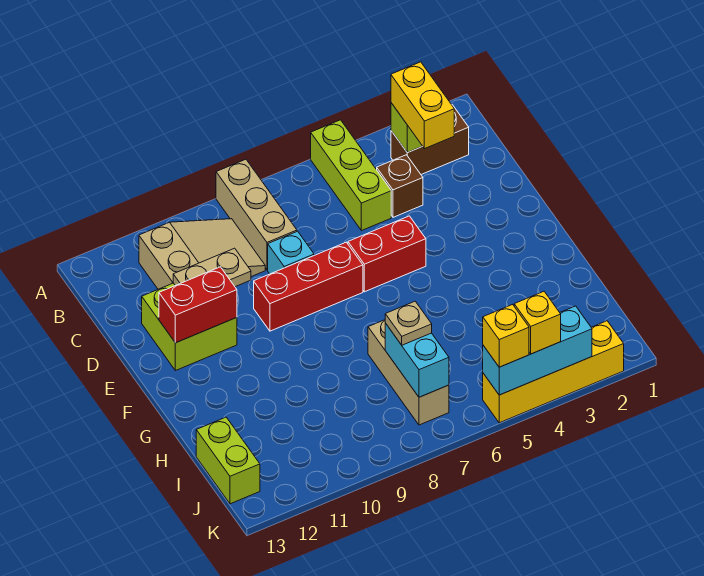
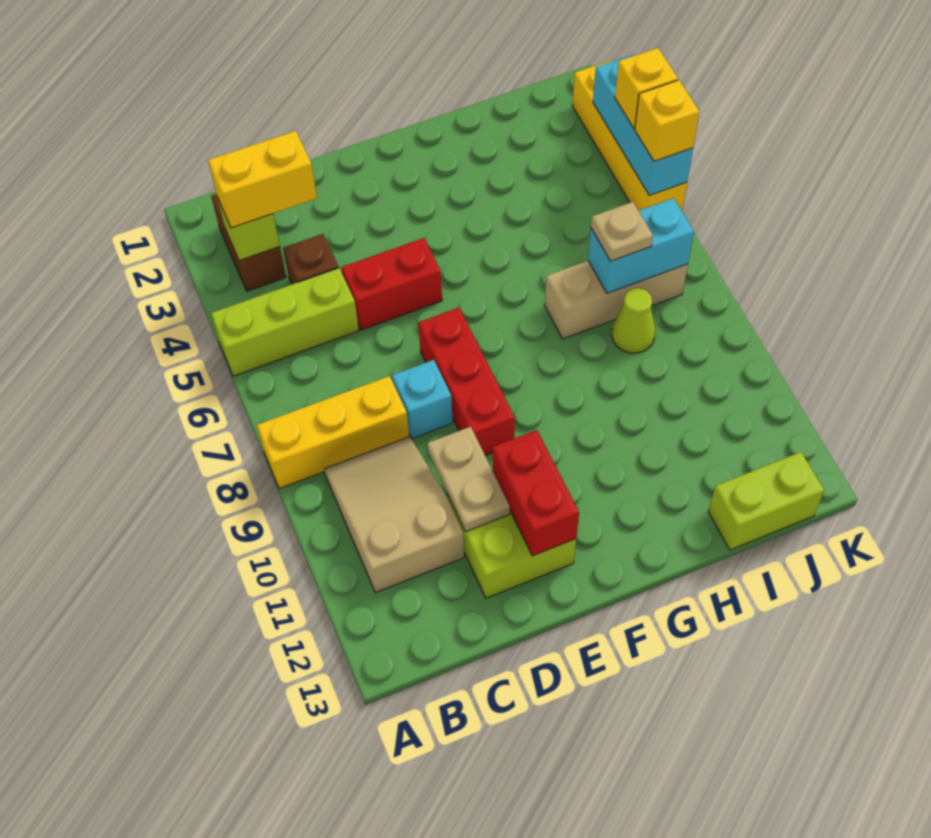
tan 1x3 brick [216,159,297,270] -> yellow 1x3 brick [257,376,409,489]
red 1x2 brick [348,216,426,292] -> red 1x2 brick turned to [341,238,442,330]
none -> lime 1x1 cone [612,288,655,353]

